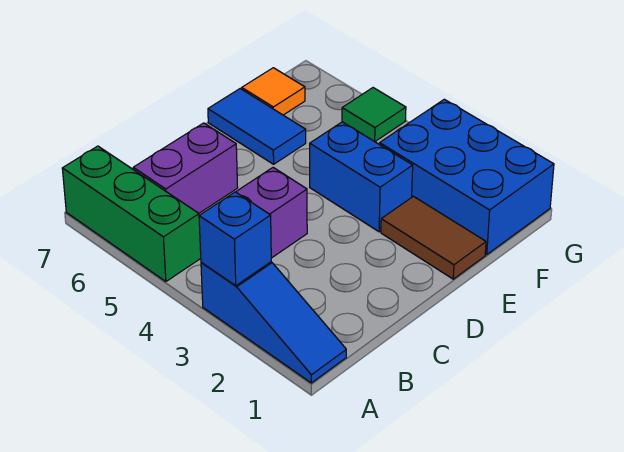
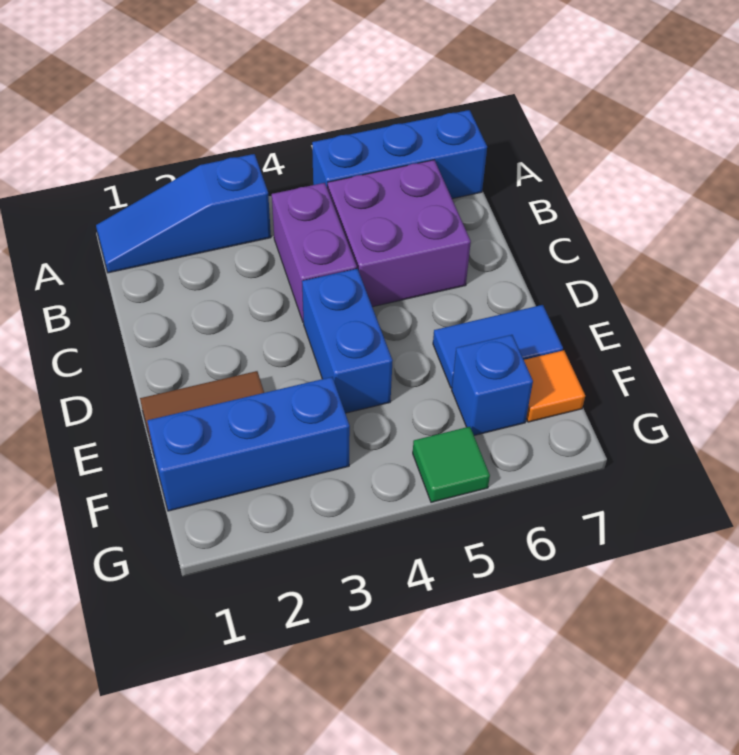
blue 1x1 brick [199,192,271,286] -> blue 1x1 brick moved to [452,335,533,435]
green 1x3 brick [62,146,201,281] -> blue 1x3 brick [312,110,487,199]
purple 1x2 brick [133,123,238,213] -> purple 2x2 brick [328,160,471,307]
blue 1x2 brick [310,122,413,232] -> blue 1x2 brick turned to [302,269,393,413]
blue 2x3 brick [380,99,554,254] -> blue 1x3 brick [147,377,350,511]

